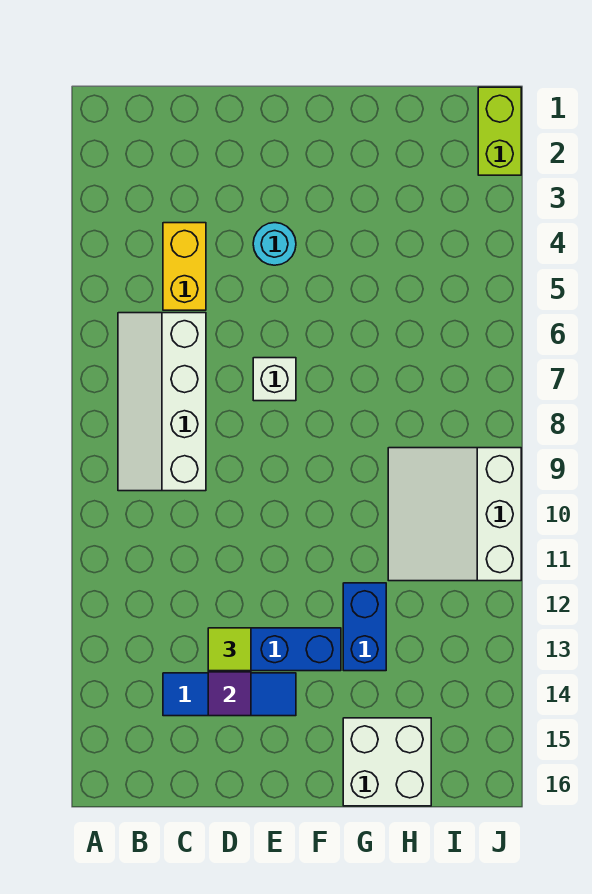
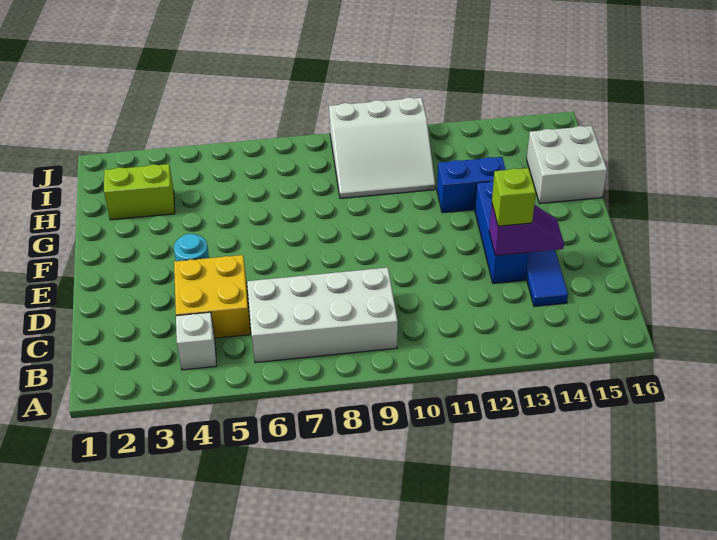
white 2x4 slope [118,313,206,491] -> white 2x4 brick [247,268,398,363]
yellow 1x2 brick [163,223,206,310] -> yellow 2x2 brick [174,255,251,338]
lime 1x1 tile [208,628,251,671] -> lime 1x1 brick [492,168,536,226]
white 1x1 brick [253,358,296,401] -> white 1x1 brick moved to [176,312,217,370]
lime 1x2 brick [478,87,521,175] -> lime 1x2 brick moved to [104,164,175,220]

